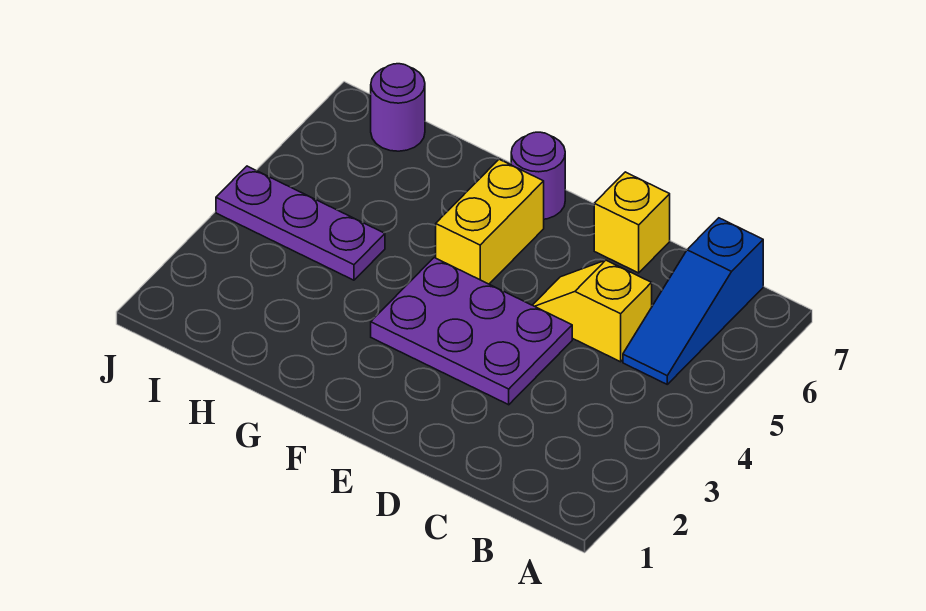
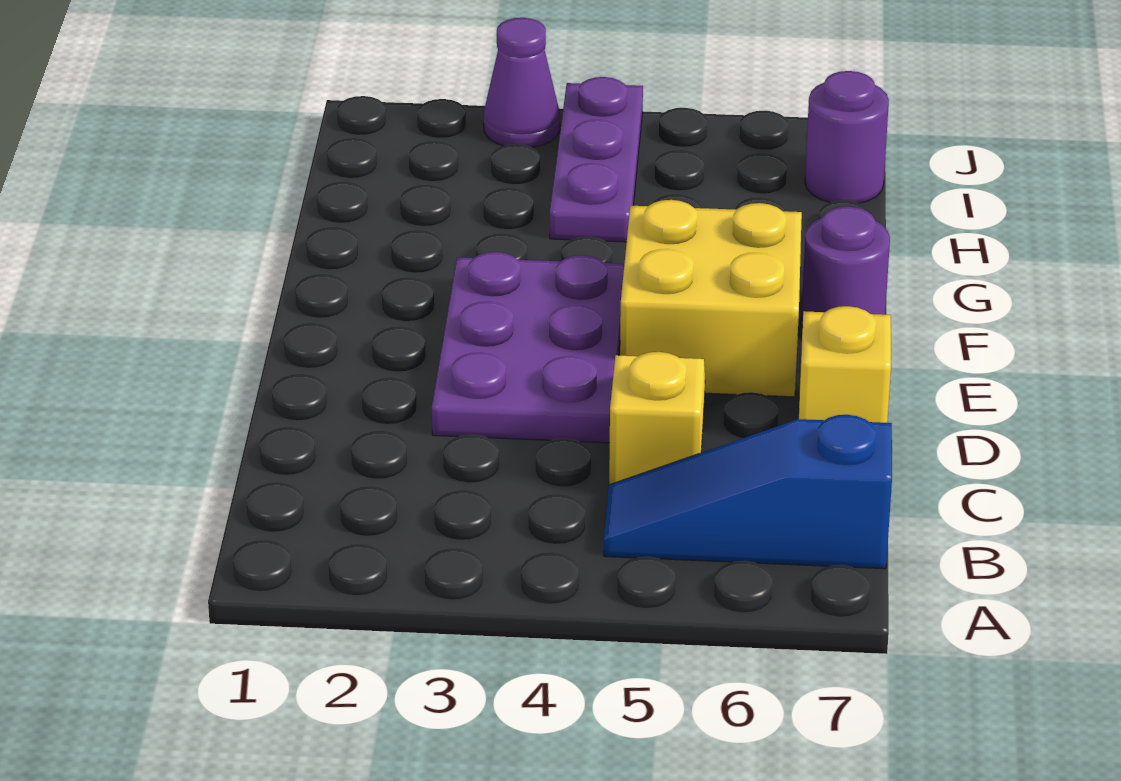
yellow 1x2 brick [436,159,544,284] -> yellow 2x2 brick [620,200,802,397]
none -> purple 1x1 cone [484,18,560,147]

